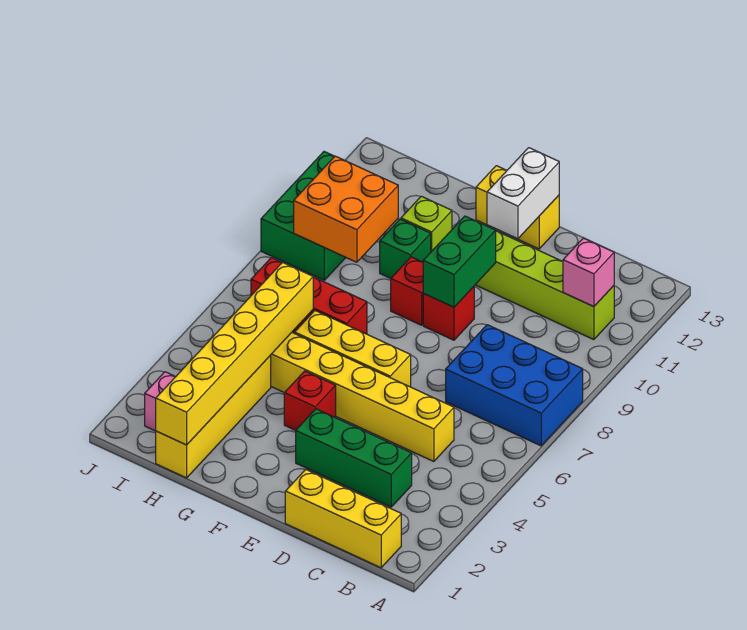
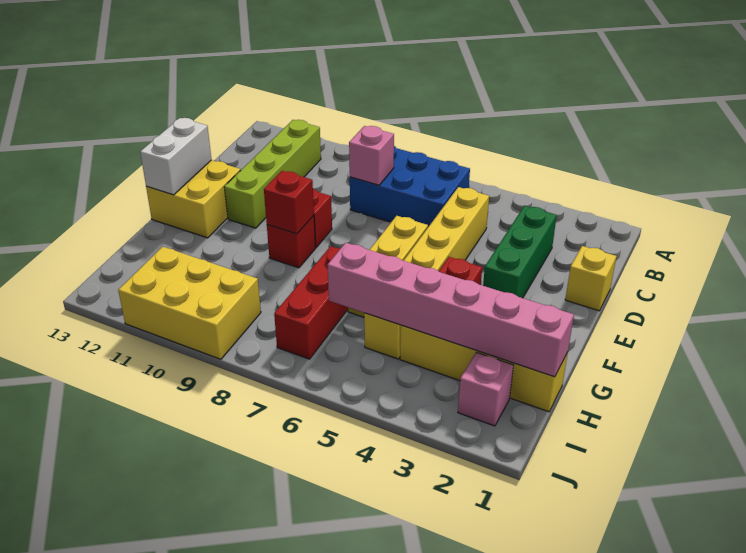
blue 2x3 brick [446,325,583,446] -> blue 2x3 brick turned to [350,146,470,227]
yellow 1x3 brick [285,470,401,568] -> yellow 1x1 brick [565,246,616,311]
pink 1x1 brick [563,238,614,307] -> pink 1x1 brick moved to [349,126,394,185]
green 1x2 brick [423,216,496,307] -> none
white 1x2 brick [487,148,559,239] -> white 1x2 brick turned to [140,118,212,195]
yellow 1x2 brick [476,166,559,249] -> yellow 2x2 brick [146,160,241,238]
none -> red 1x1 brick [264,171,314,234]
green 1x1 brick [380,219,431,278] -> none
lime 1x1 brick [401,196,452,252] -> none
yellow 1x6 brick [156,262,313,445] -> pink 1x6 brick [328,243,574,377]
orange 2x2 brick [294,156,398,262] -> none
green 2x3 brick [261,152,346,280] -> yellow 2x3 brick [118,247,261,359]

